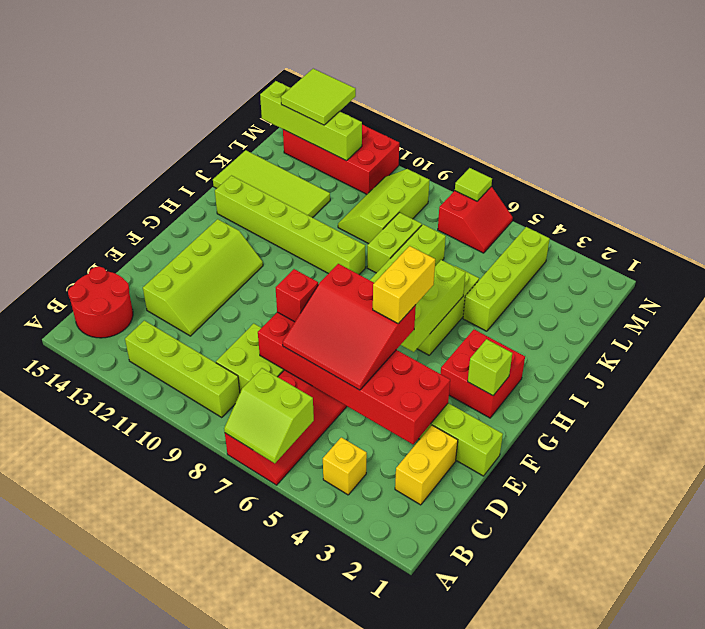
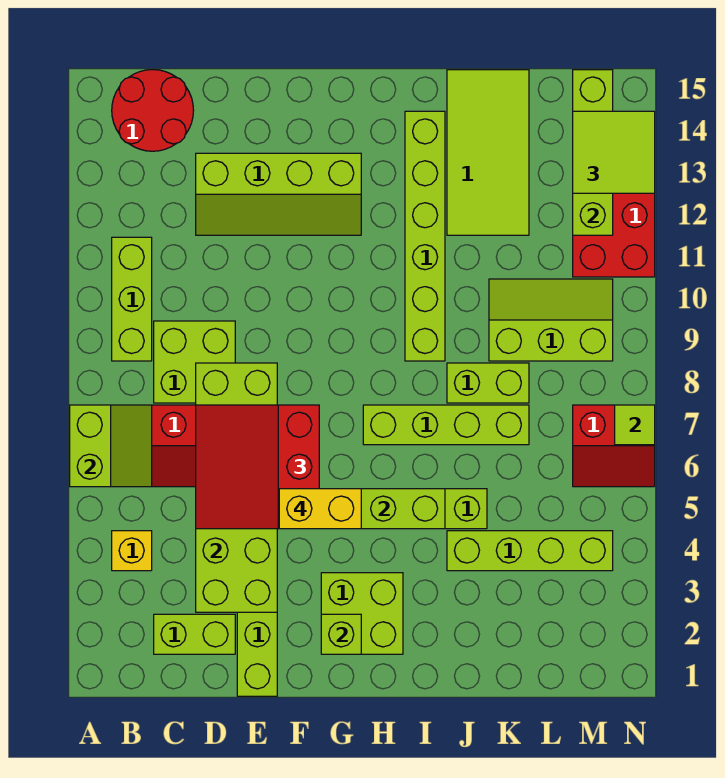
lime 2x2 slope [224,368,314,463] -> lime 2x2 slope turned to [70,405,152,487]
lime 1x4 brick [125,320,240,417] -> lime 1x3 brick [112,237,152,361]
yellow 1x2 brick [395,425,458,505] -> lime 1x2 brick [154,614,235,654]
red 2x6 brick [258,312,450,444] -> lime 2x6 brick [196,363,277,612]
red 1x1 brick [276,269,318,322] -> none
red 2x2 brick [441,330,525,418] -> lime 2x2 brick [321,573,403,654]

